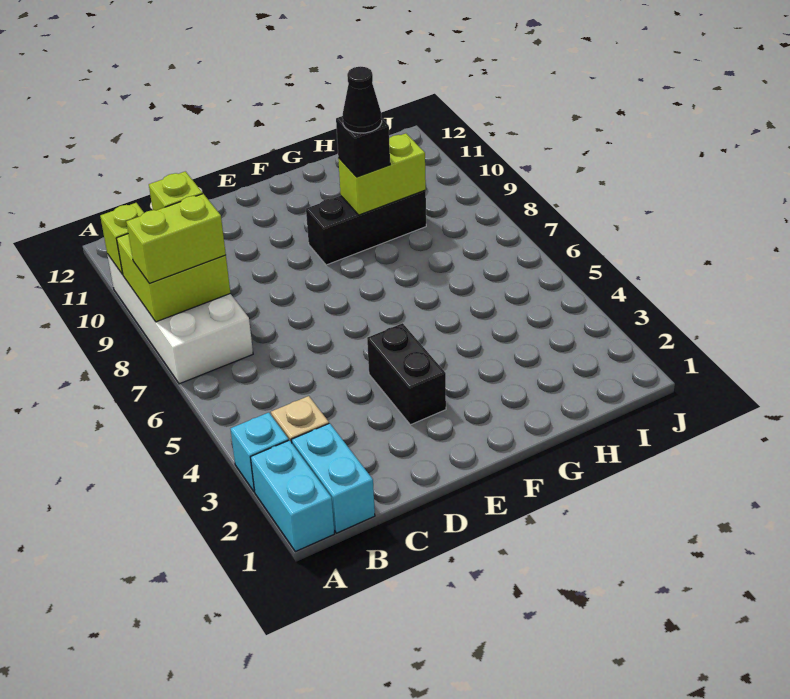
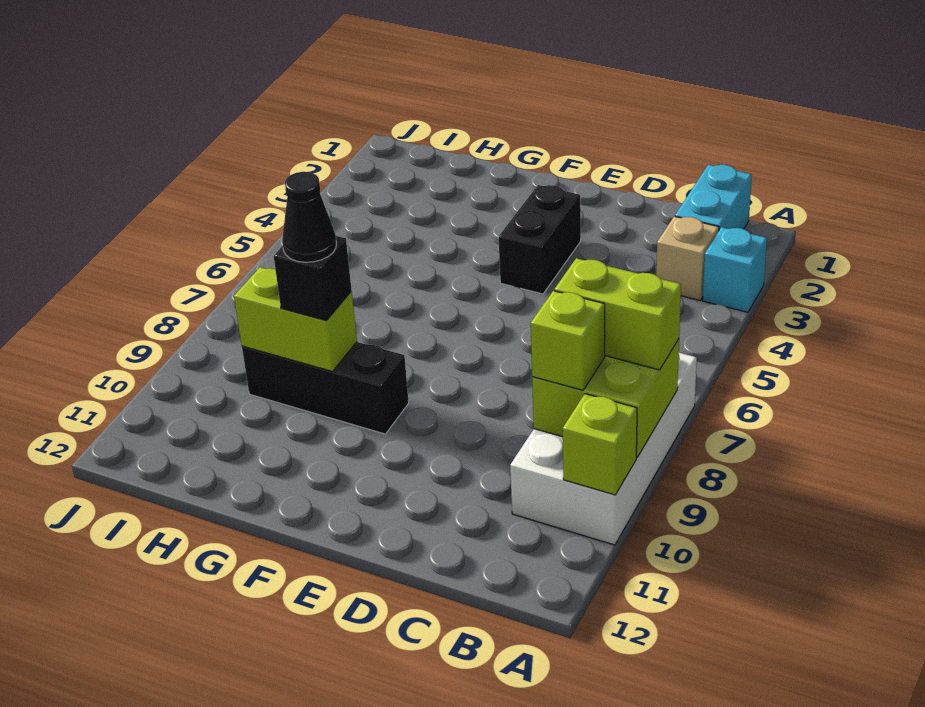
cyan 1x2 brick [251,440,334,552] -> none

